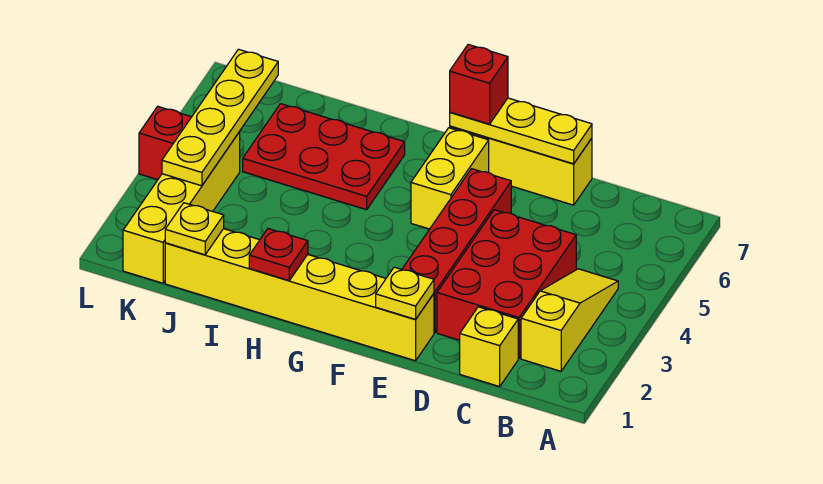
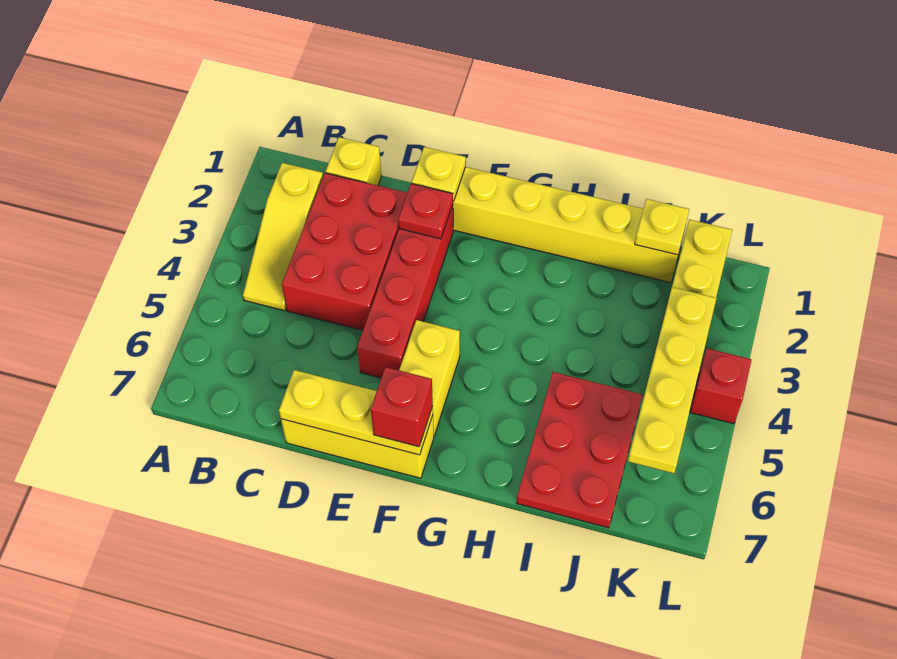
red 1x1 plate [249,229,308,281] -> red 1x1 plate moved to [398,184,453,239]
red 2x3 plate [243,104,405,210] -> red 2x3 plate turned to [517,372,642,528]

